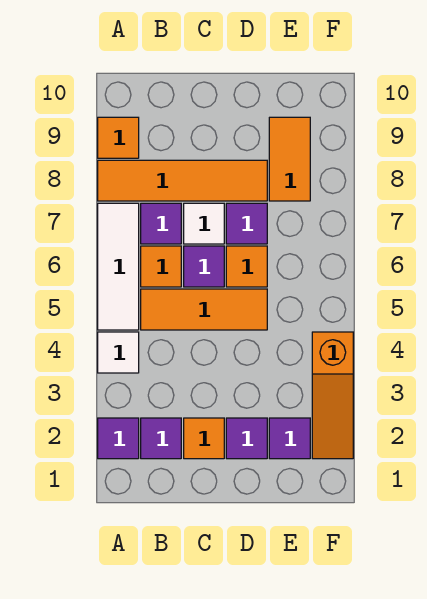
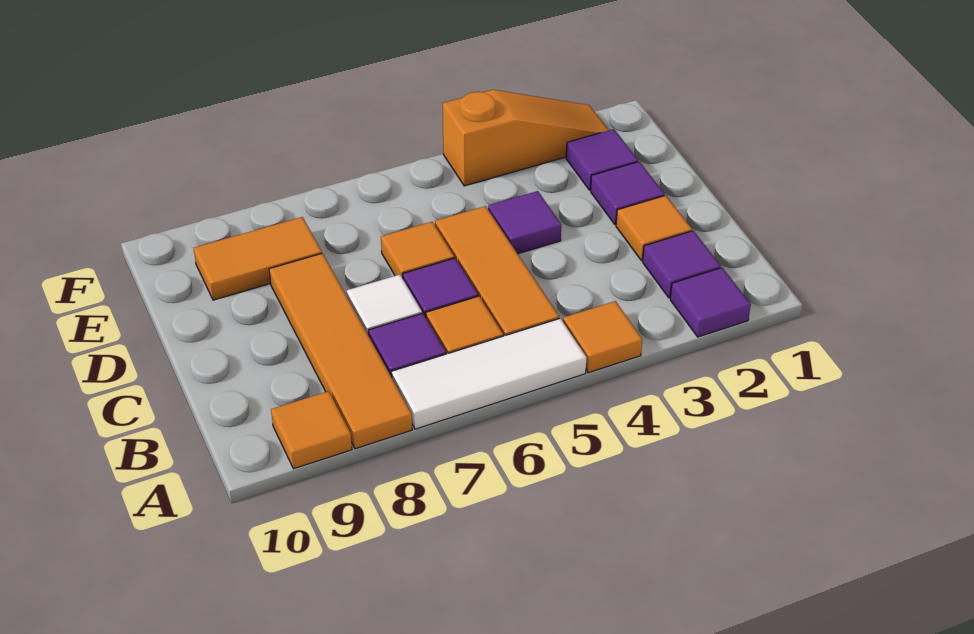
white 1x1 tile [98,332,139,373] -> orange 1x1 tile [563,301,642,373]
purple 1x1 tile [226,203,267,244] -> purple 1x1 tile moved to [488,191,561,254]

